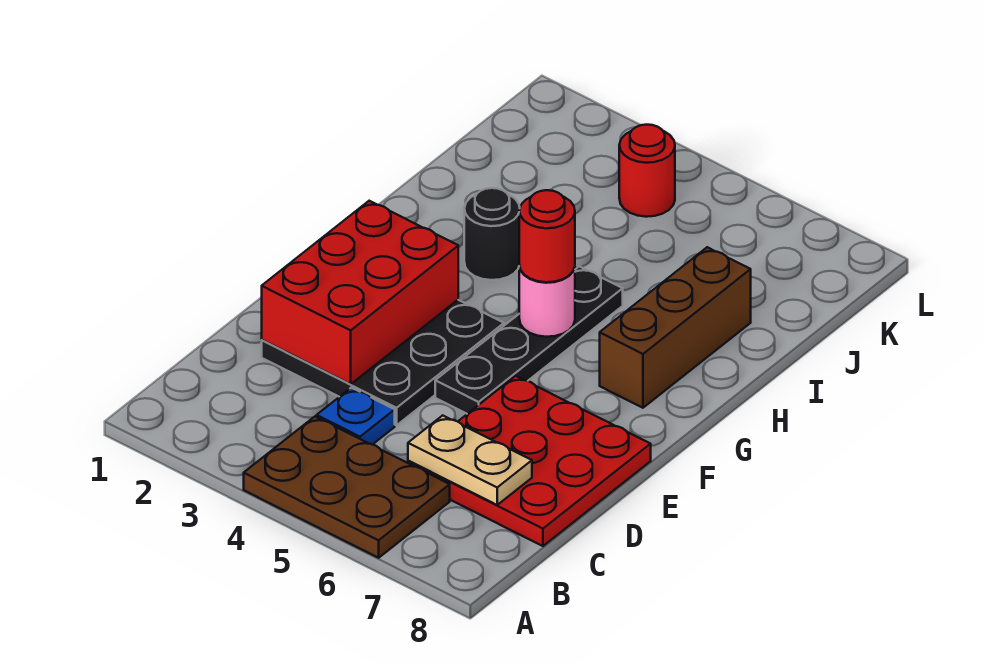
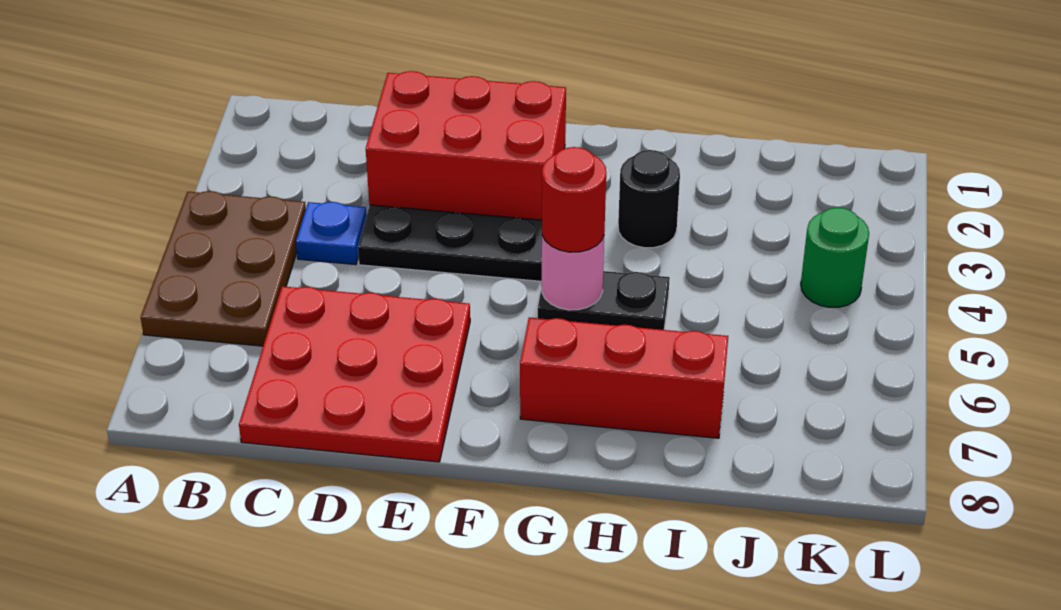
tan 1x2 plate [408,415,532,505] -> none
black 1x4 plate [435,266,623,414] -> black 1x2 plate [538,271,670,330]
brown 1x3 brick [600,247,751,408] -> red 1x3 brick [520,318,728,438]
red 1x1 round brick [619,125,675,217] -> green 1x1 round brick [801,208,869,307]

